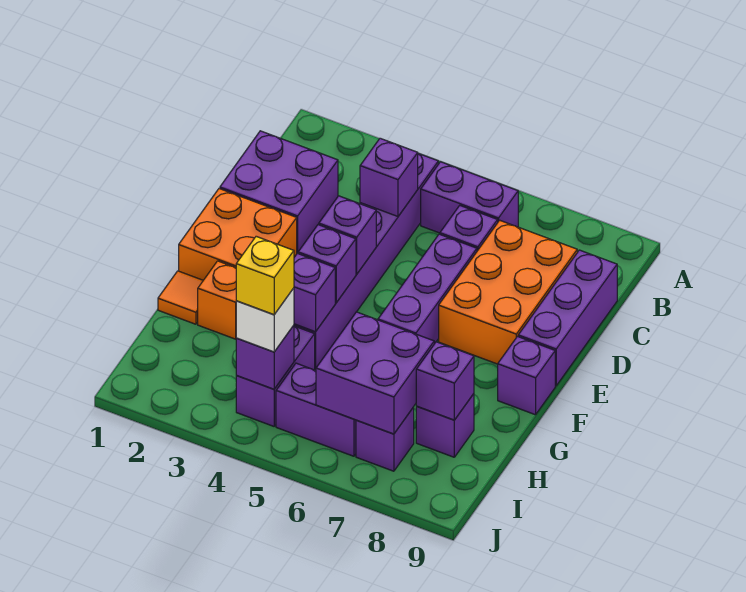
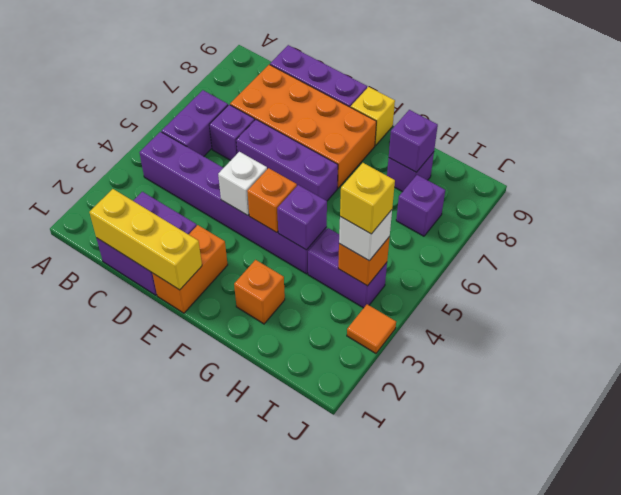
none -> yellow 1x3 brick [89,189,202,290]
purple 1x1 brick [360,138,418,216] -> none
orange 2x3 brick [439,220,577,364] -> orange 2x4 brick [230,65,376,188]
orange 2x2 brick [179,189,297,280] -> orange 1x2 brick [152,225,228,313]
purple 1x1 brick [319,196,376,274] -> white 1x1 brick [218,152,267,216]
purple 1x1 brick [298,225,356,303] -> orange 1x1 brick [247,168,297,233]
purple 1x1 brick [498,337,555,415] -> yellow 1x1 brick [351,87,395,146]
orange 1x1 tile [158,271,203,324] -> orange 1x1 tile moved to [347,304,396,353]
purple 2x2 brick [316,312,434,434] -> none
purple 1x1 brick [236,325,294,389] -> orange 1x1 brick [338,237,390,286]
purple 1x2 brick [276,363,356,456] -> none

